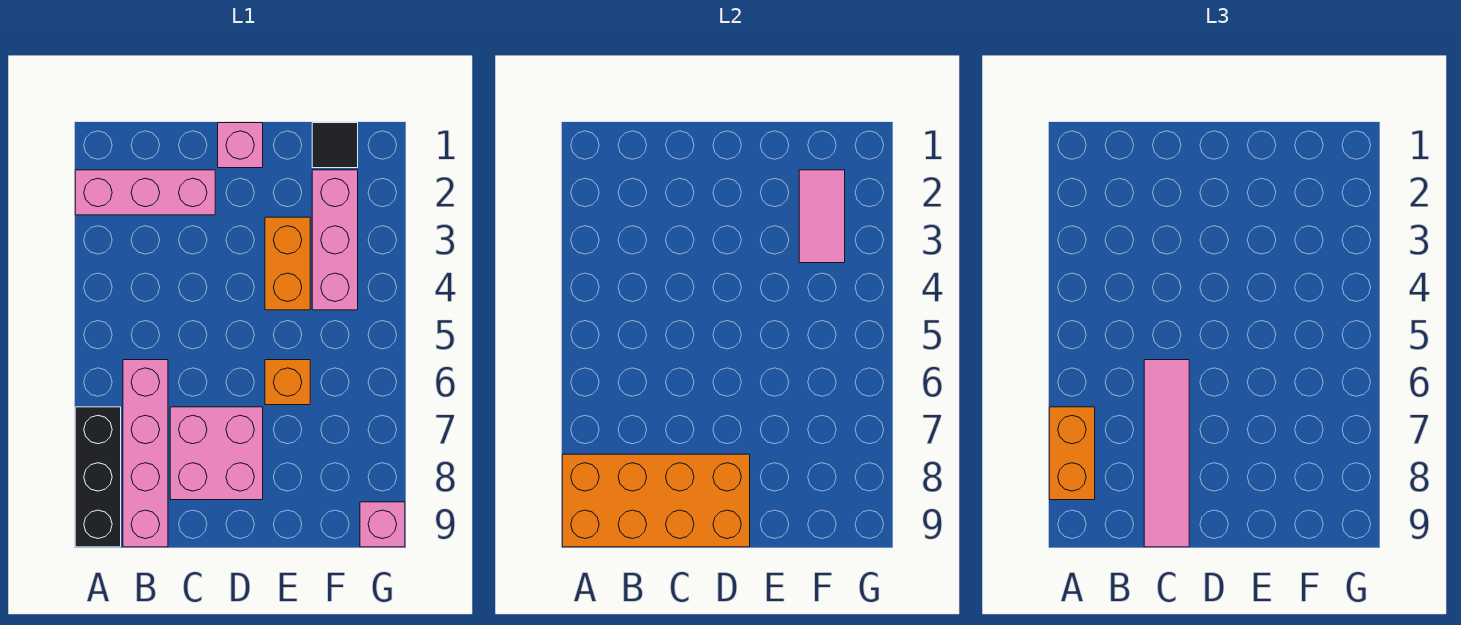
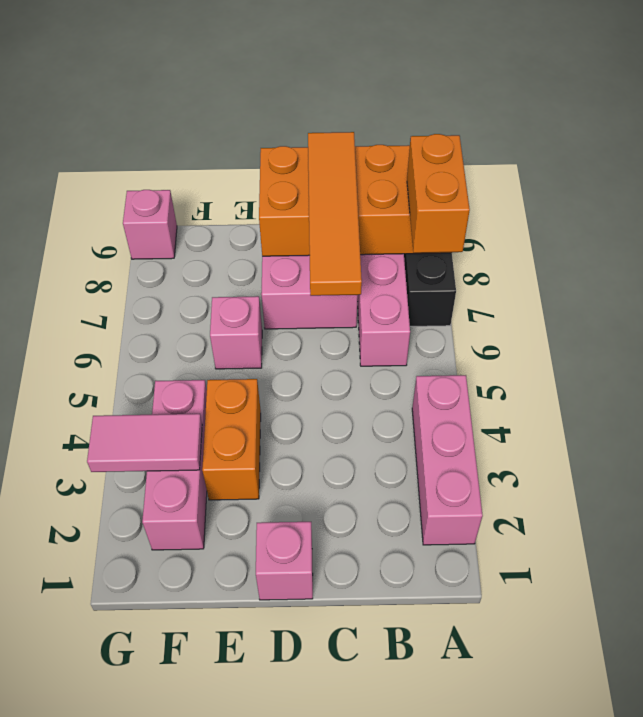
pink 1x3 brick [75,170,215,215] -> pink 1x3 brick turned to [412,375,483,545]
pink 1x4 tile [1144,360,1189,547] -> orange 1x4 tile [308,132,362,296]
orange 1x1 brick [265,360,310,405] -> pink 1x1 brick [210,296,262,369]
black 1x1 tile [312,123,358,168] -> none
pink 1x2 tile [799,170,845,263] -> pink 1x2 tile turned to [87,414,202,472]

